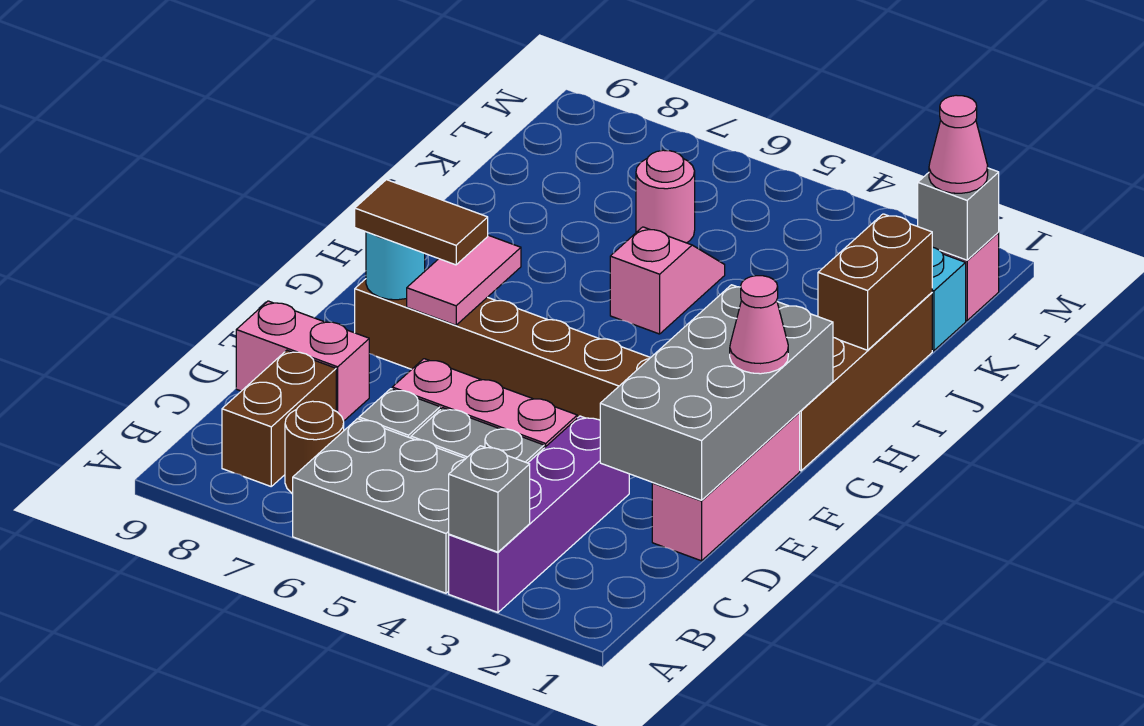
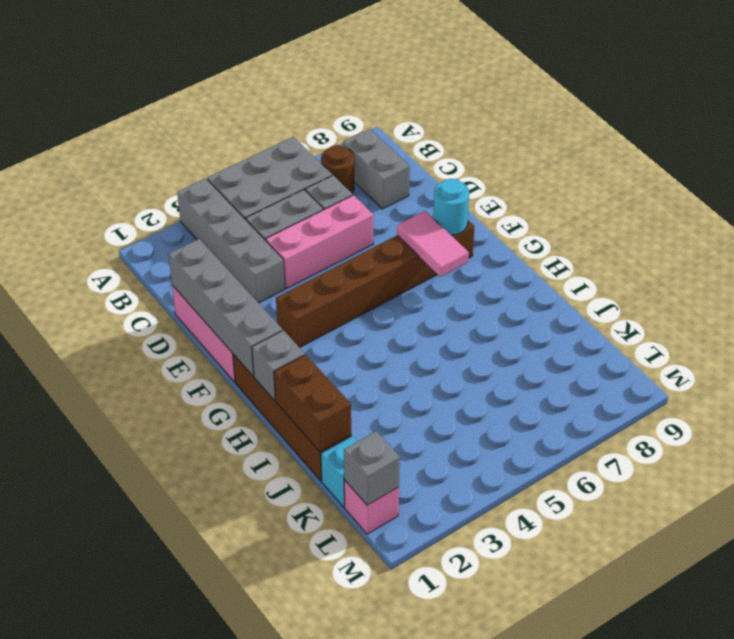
purple 1x4 brick [449,416,629,612] -> grey 1x4 brick [177,178,285,303]
grey 1x1 brick [449,446,530,552] -> grey 1x1 brick moved to [252,330,305,400]
brown 1x2 brick [222,350,336,486] -> grey 1x2 brick [343,129,410,209]
grey 2x4 brick [600,285,833,500] -> grey 1x4 brick [169,239,282,376]
pink 1x2 brick [236,301,369,421] -> none
pink 1x1 cone [730,276,788,374] -> none
brown 1x2 tile [355,180,488,265] -> none
pink 1x2 slope [610,227,725,334] -> none
pink 1x1 round brick [636,150,695,243] -> none
pink 1x1 cone [929,95,988,193] -> none

